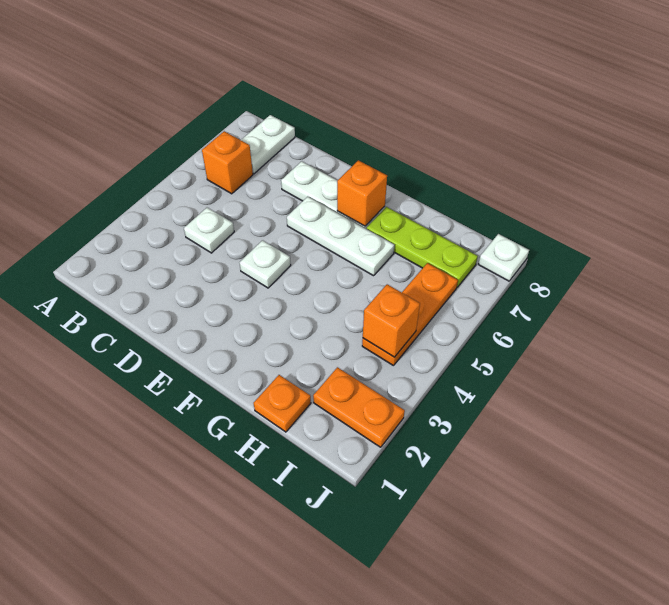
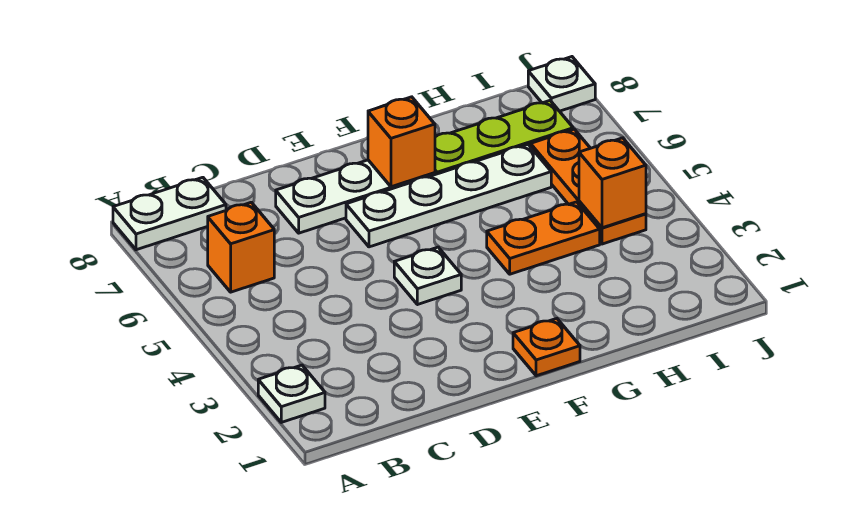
white 1x2 plate [241,115,295,174] -> white 1x2 plate turned to [113,177,226,250]
white 1x1 plate [184,208,234,253] -> white 1x1 plate moved to [258,365,325,422]
white 1x3 plate [287,197,394,276] -> white 1x4 plate [346,144,551,247]
orange 1x1 plate [254,375,311,432] -> orange 1x1 plate moved to [513,319,580,376]
orange 1x2 plate [313,367,405,447] -> orange 1x2 plate moved to [487,202,600,274]

